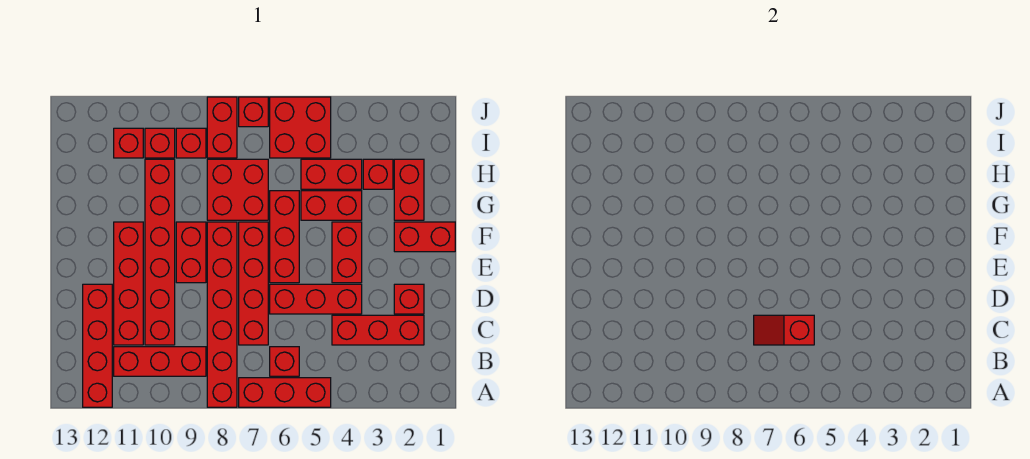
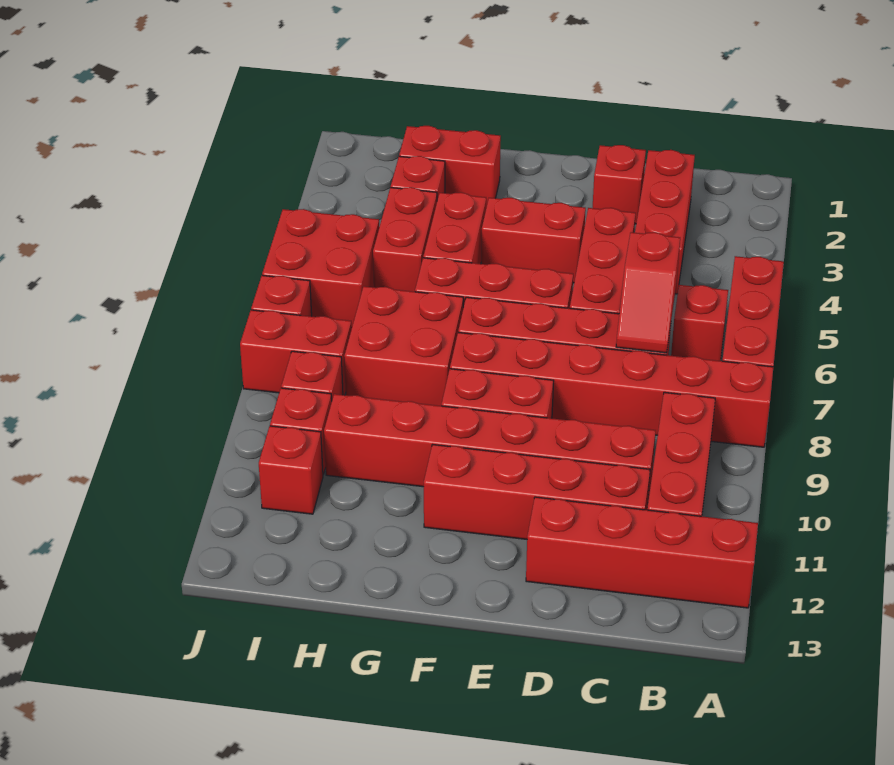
red 1x2 brick [394,222,455,252] -> none

